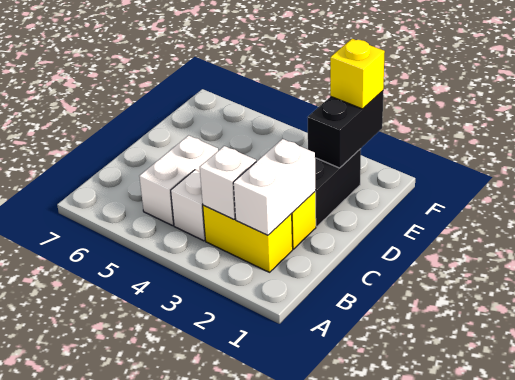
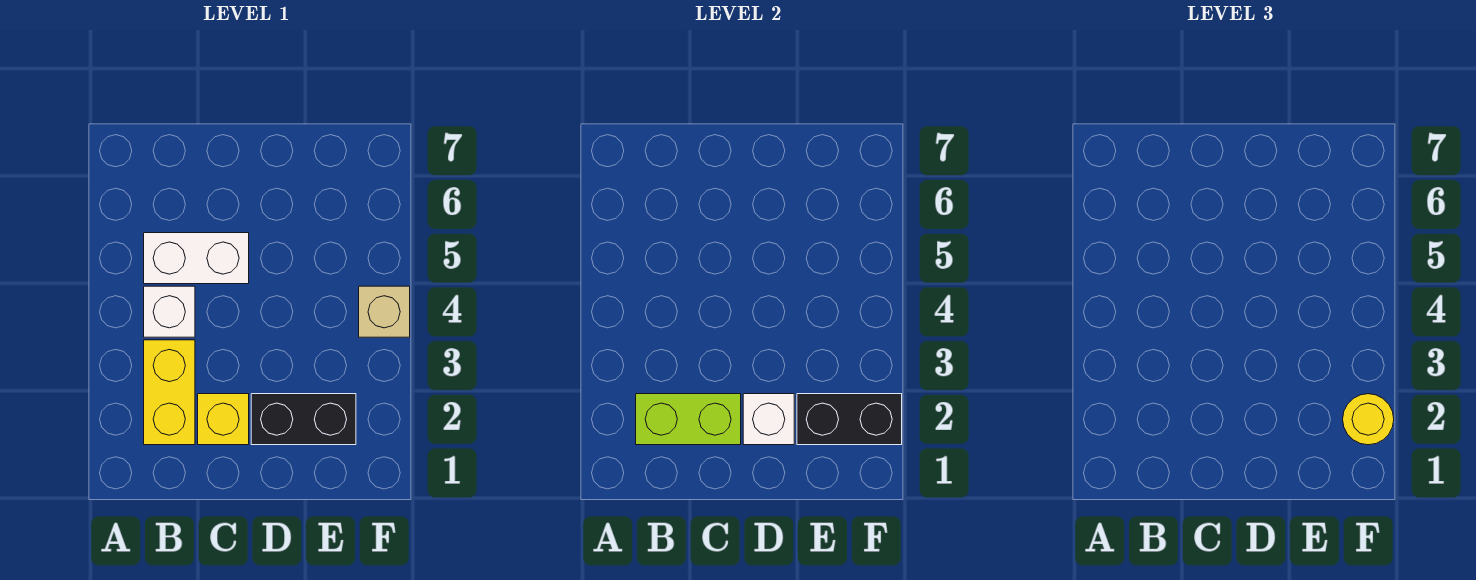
white 1x2 brick [233,139,316,235] -> lime 1x2 brick [636,394,741,445]
white 1x1 brick [200,146,256,219] -> white 1x1 brick moved to [743,394,794,445]
yellow 1x1 brick [330,39,385,109] -> yellow 1x1 round brick [1343,394,1394,445]
none -> tan 1x1 brick [359,286,410,337]

